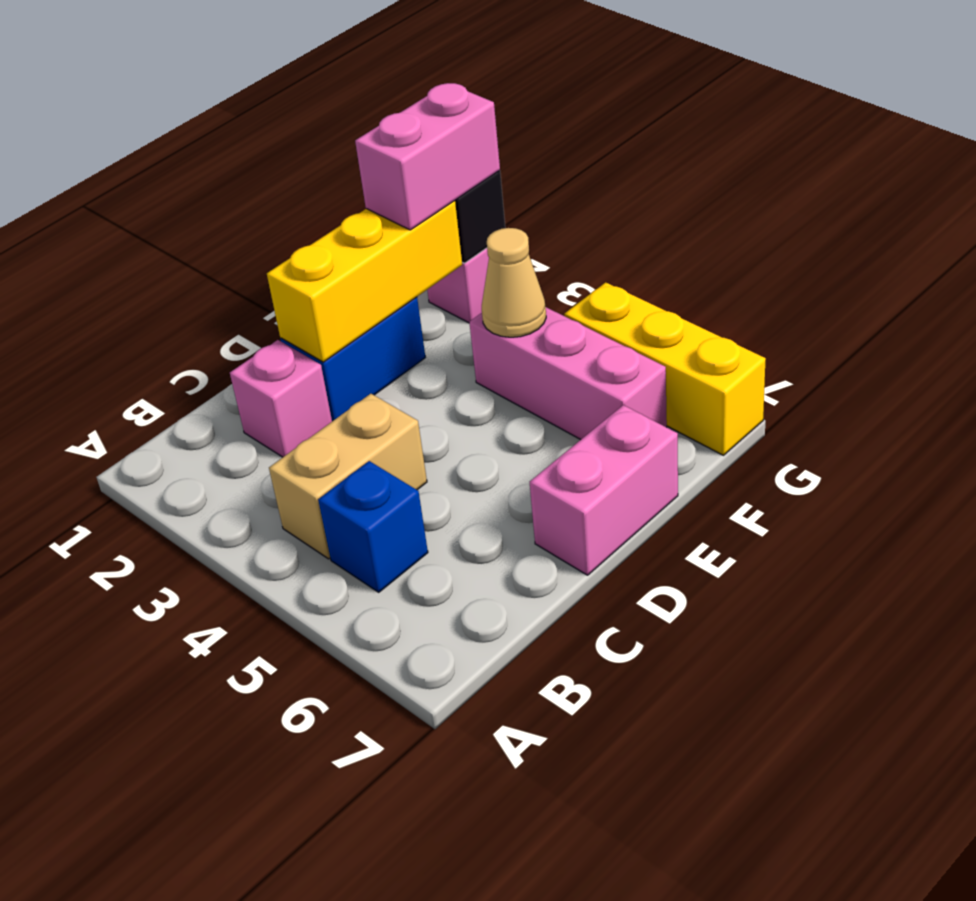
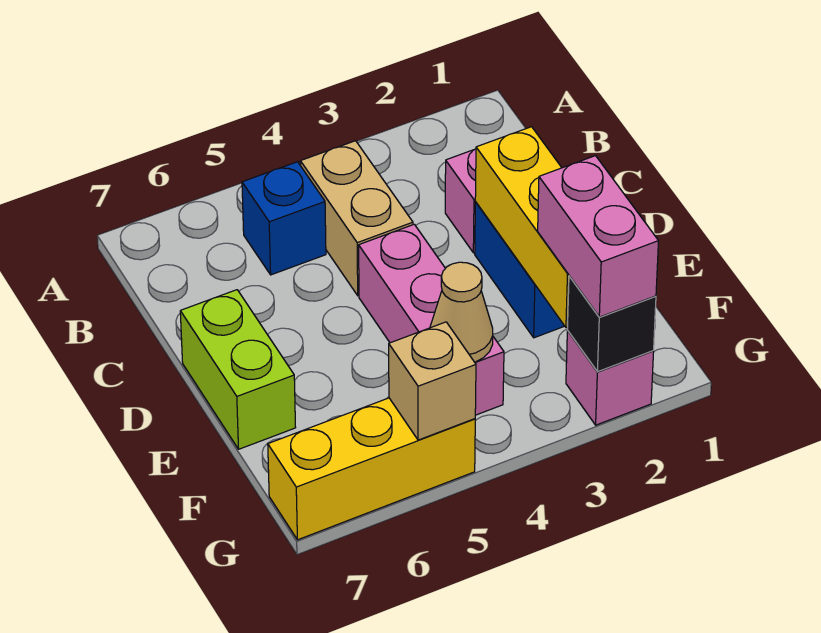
pink 1x2 brick [530,405,678,575] -> lime 1x2 brick [180,290,296,449]
pink 1x3 brick [469,307,667,440] -> pink 1x3 brick turned to [359,224,504,415]
none -> tan 1x1 brick [389,322,476,440]

